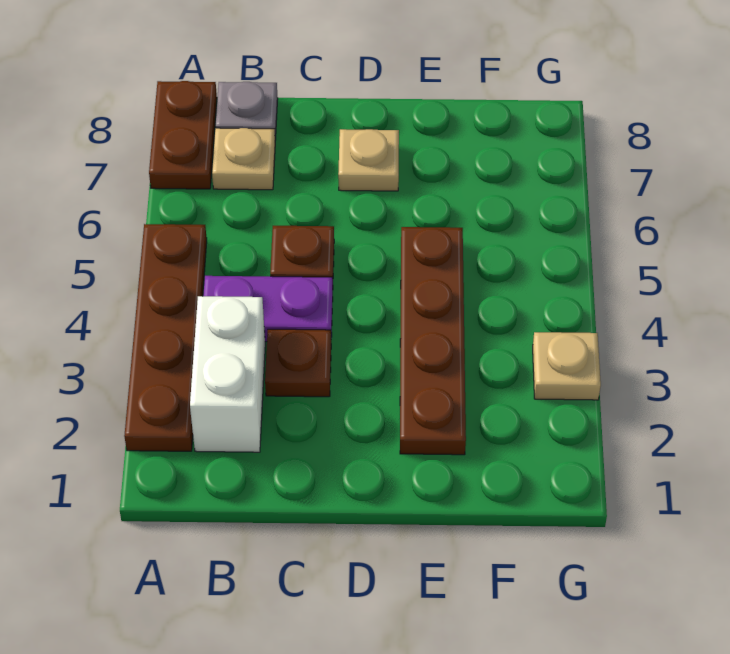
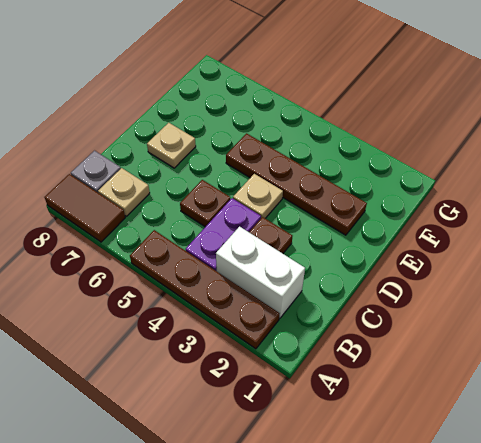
brown 1x2 plate [149,81,217,189] -> brown 1x2 tile [45,174,125,242]
tan 1x1 plate [533,332,601,400] -> tan 1x1 plate moved to [233,174,283,218]

